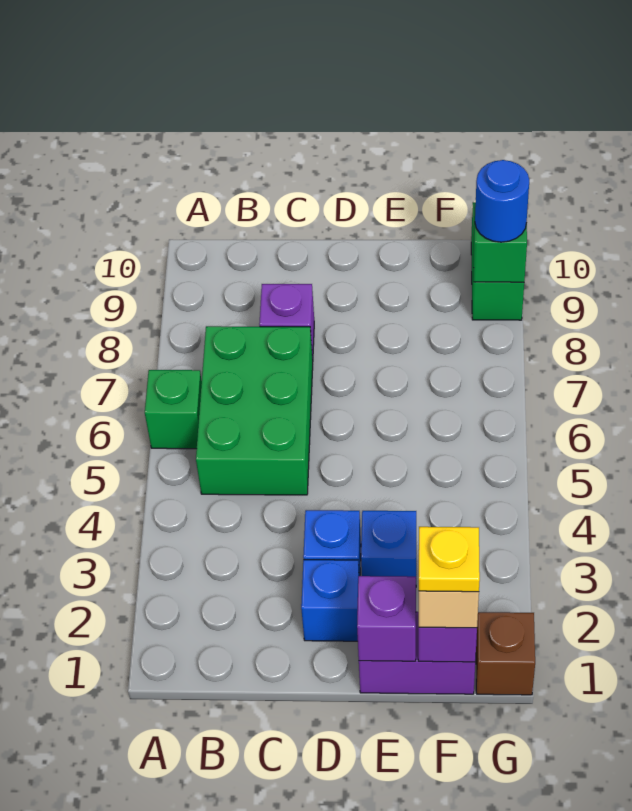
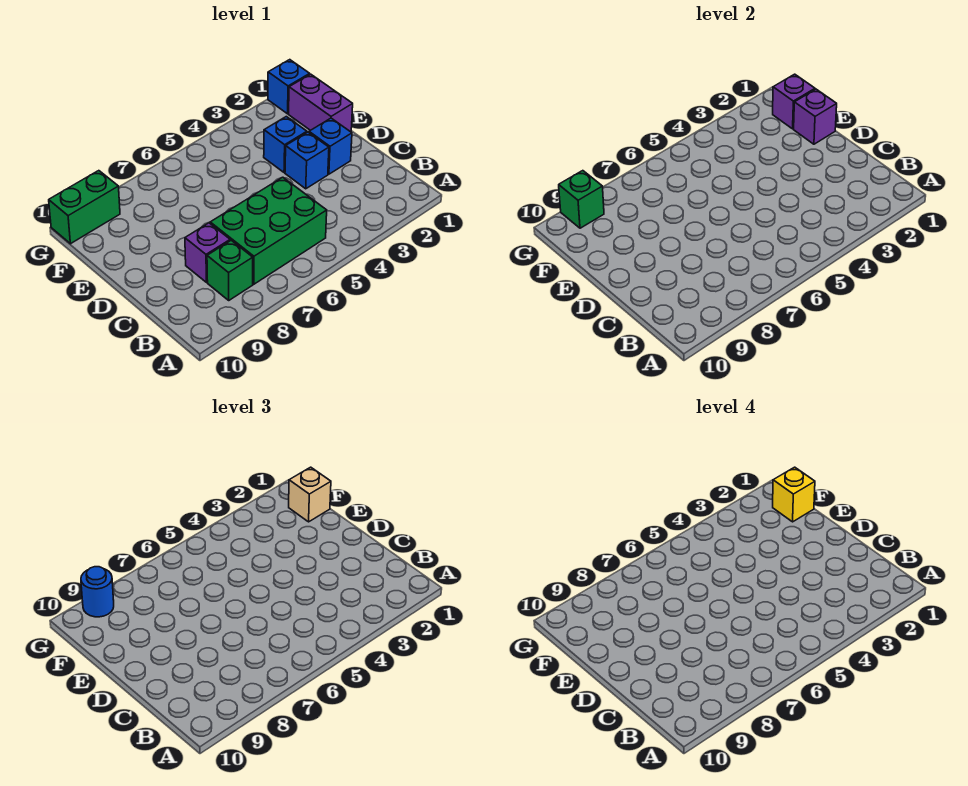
green 1x1 brick [145,370,202,449] -> green 1x1 brick moved to [207,240,253,300]
yellow 1x1 plate [419,527,480,592] -> yellow 1x1 brick [773,467,815,522]
brown 1x1 brick [476,612,535,695] -> blue 1x1 brick [268,60,310,114]

